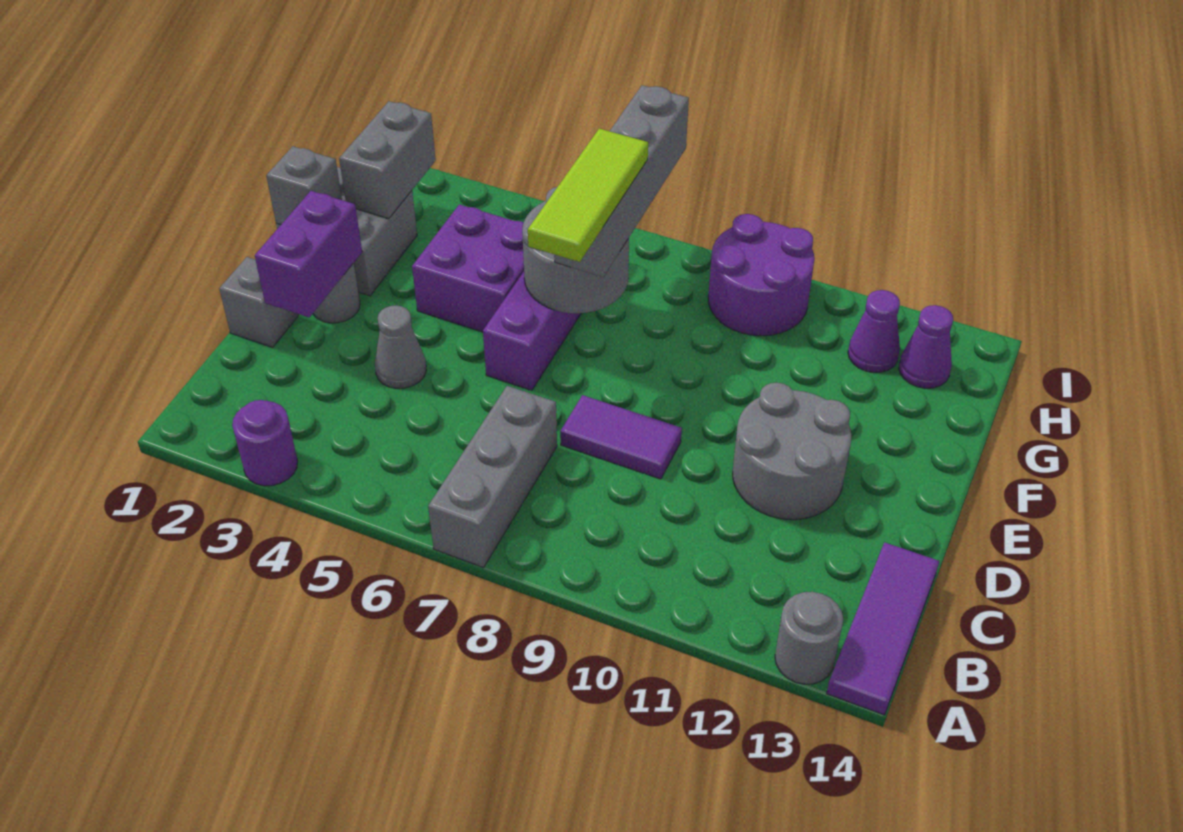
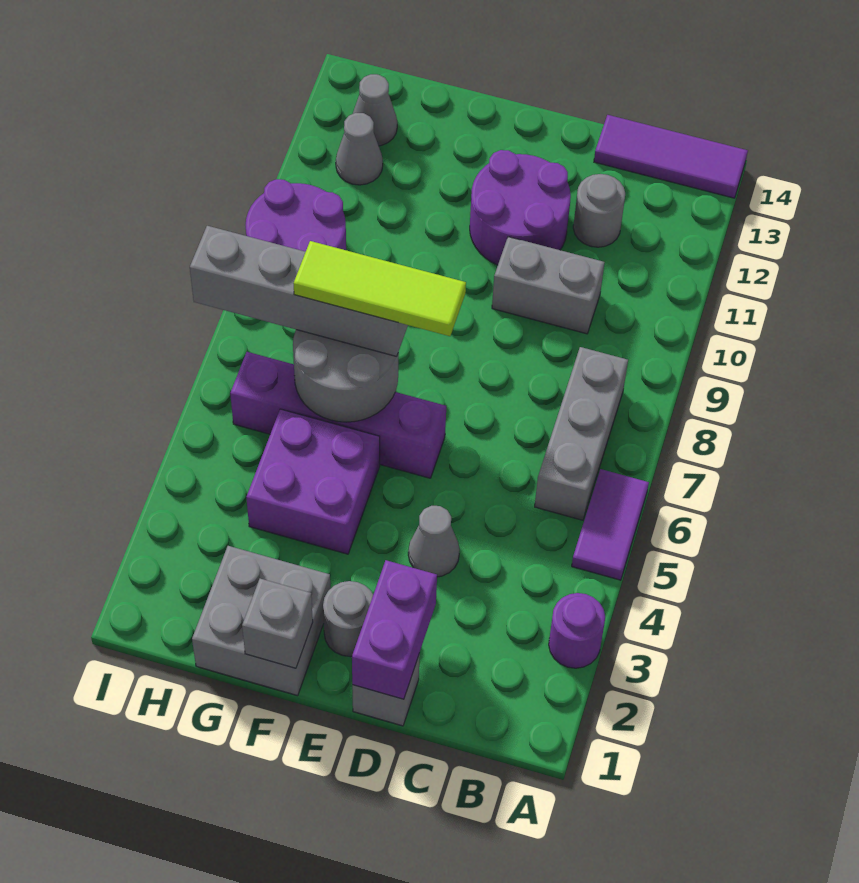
grey 1x3 brick [428,386,557,568] -> grey 1x3 brick turned to [535,347,628,520]
grey 1x1 round brick [775,592,843,684] -> grey 1x1 round brick moved to [573,174,625,247]
purple 1x2 brick [255,191,362,317] -> purple 1x2 brick turned to [352,560,437,699]
purple 1x2 tile [560,395,682,479] -> purple 1x2 tile moved to [572,469,649,580]
grey 2x2 round brick [733,383,852,520] -> purple 2x2 round brick [470,150,571,265]
grey 1x2 brick [339,101,436,219] -> grey 1x2 brick moved to [492,237,605,334]
purple 1x1 cone [848,290,900,373] -> grey 1x1 cone [336,113,383,185]
purple 1x1 cone [899,305,953,388] -> grey 1x1 cone [353,74,397,146]

